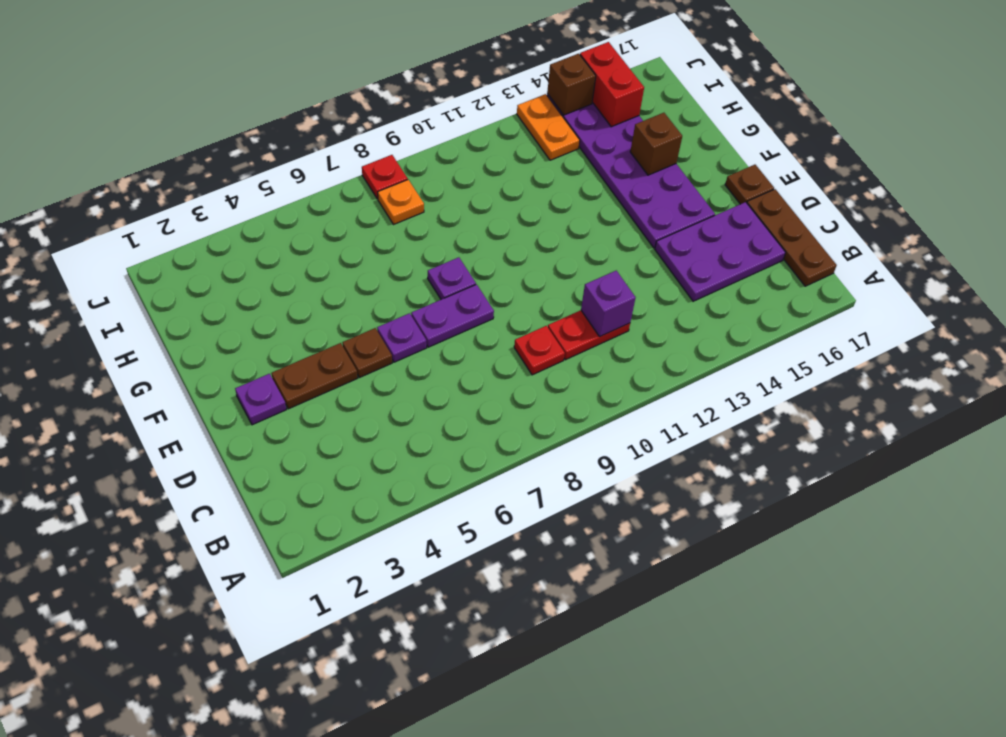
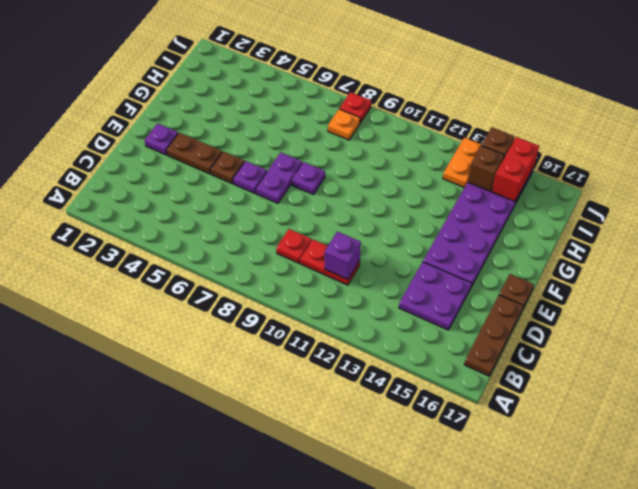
purple 2x3 plate [655,202,786,301] -> purple 2x2 plate [399,262,472,330]
purple 1x2 plate [411,284,494,347] -> purple 1x2 plate turned to [256,152,302,203]
brown 1x1 brick [630,113,682,175] -> brown 1x1 brick moved to [468,145,504,191]

